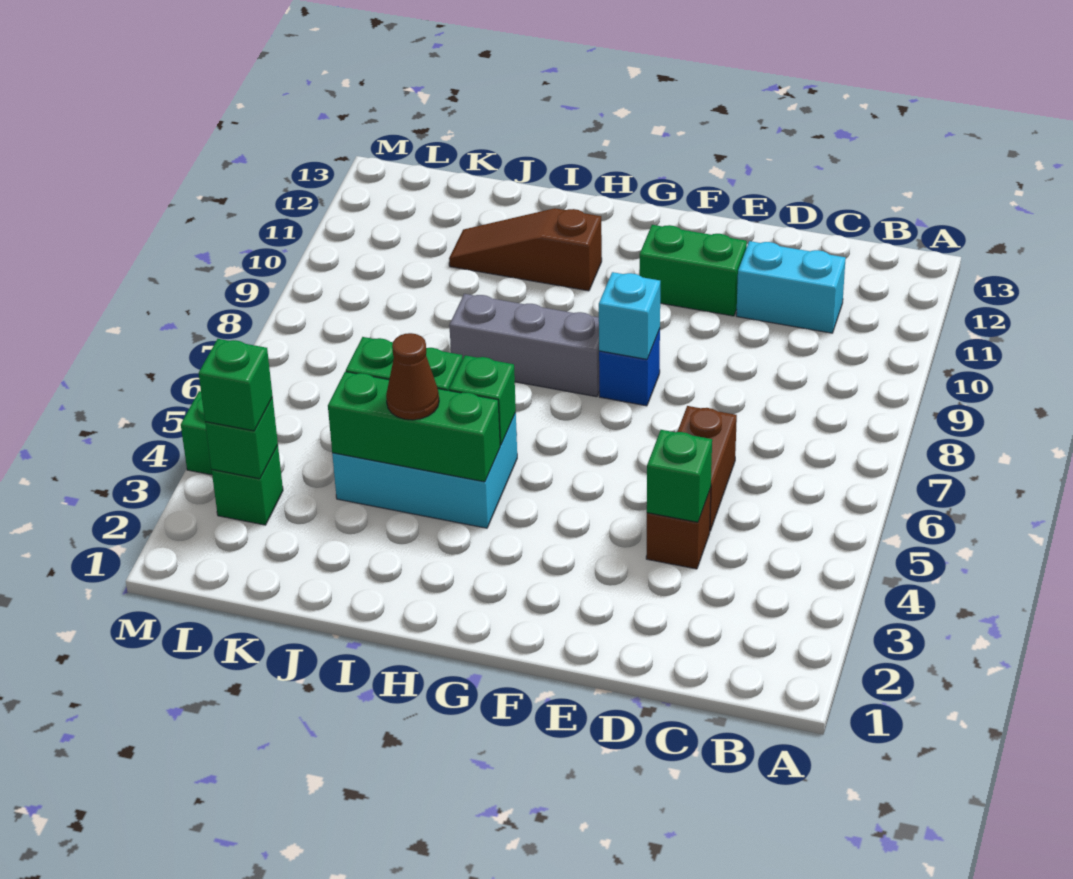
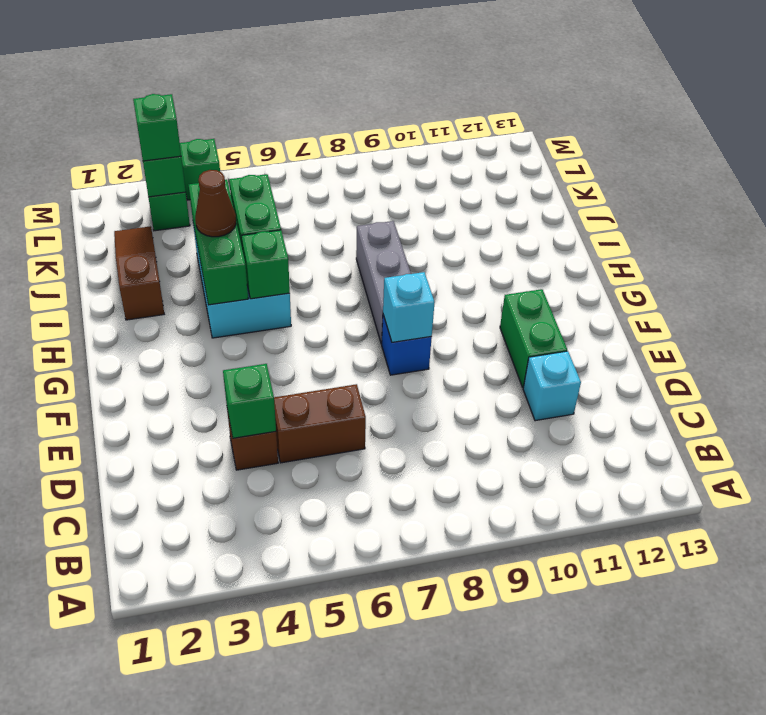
cyan 1x2 brick [736,241,846,333] -> cyan 1x1 brick [523,351,581,421]
brown 1x3 slope [449,208,602,291] -> brown 1x3 slope moved to [114,226,164,320]

